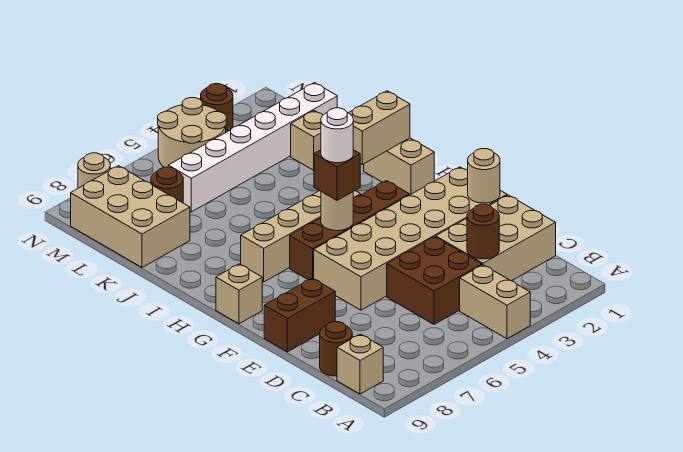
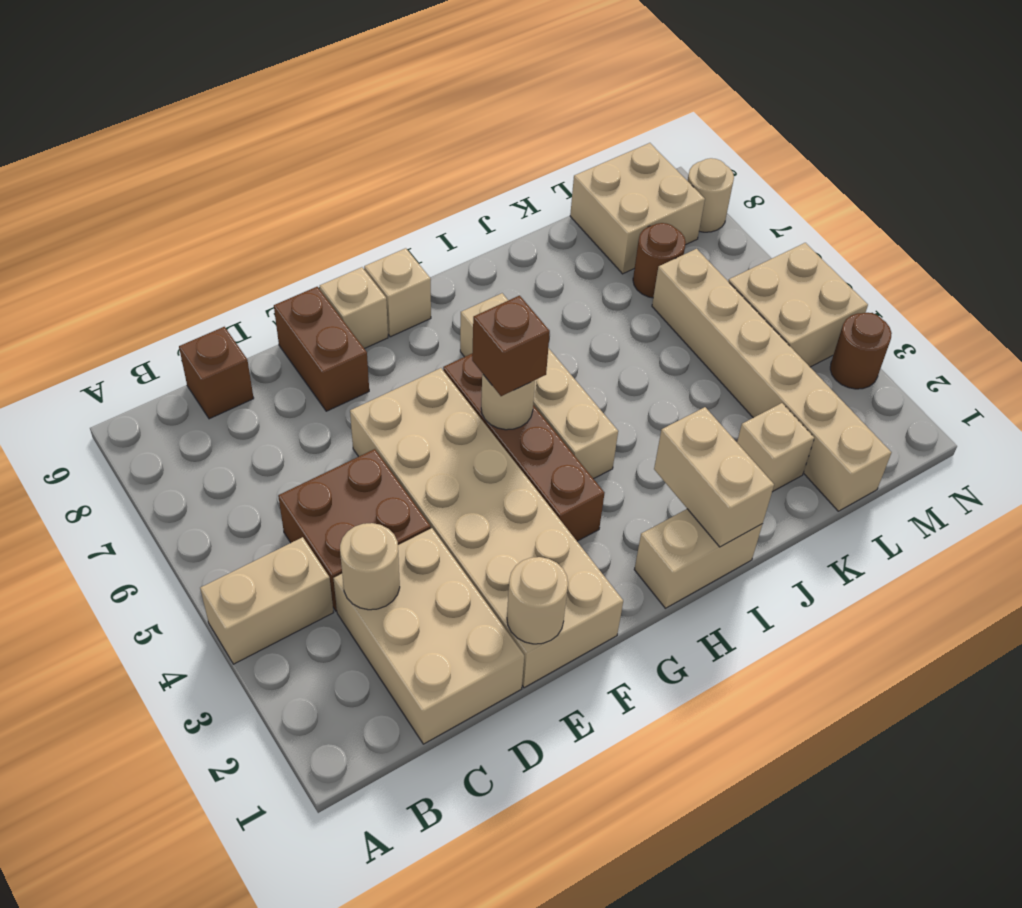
tan 1x1 brick [337,334,383,394] -> tan 1x1 brick moved to [320,267,388,349]
brown 1x1 round brick [467,204,499,259] -> tan 1x1 round brick [340,523,400,610]
brown 1x1 round brick [320,322,352,376] -> brown 1x1 brick [179,327,254,419]
white 1x1 round brick [321,108,353,163] -> none
tan 2x3 brick [71,166,190,268] -> tan 2x2 brick [570,143,705,274]
white 1x6 brick [168,83,337,212] -> tan 1x6 brick [652,249,891,511]
tan 2x2 round brick [158,98,226,167] -> tan 2x2 brick [728,243,868,367]

